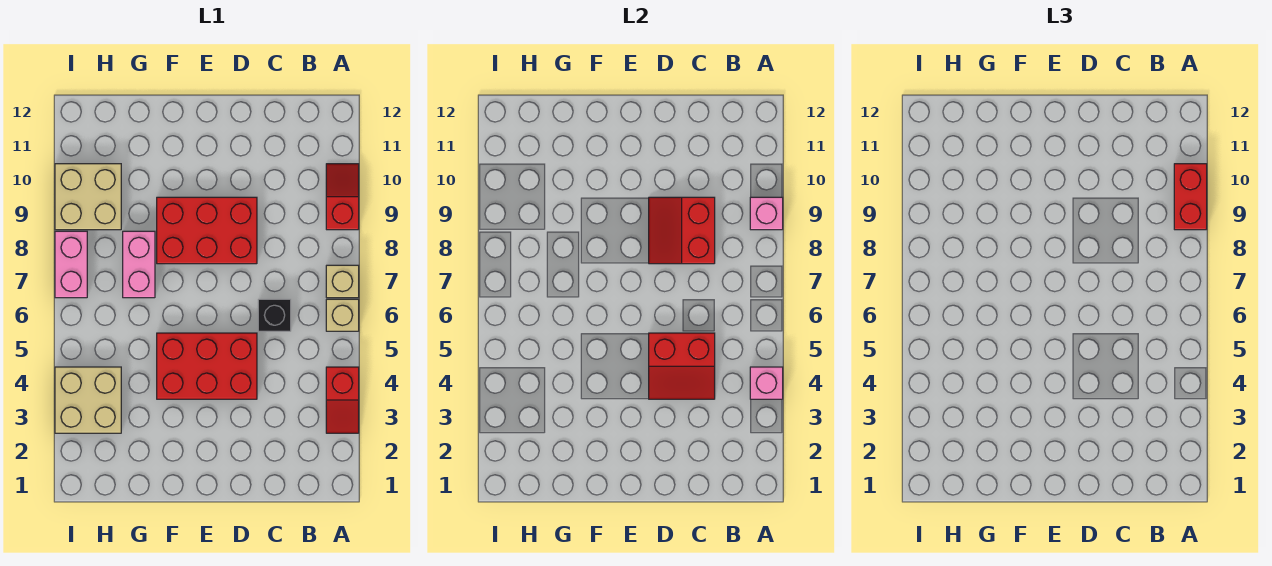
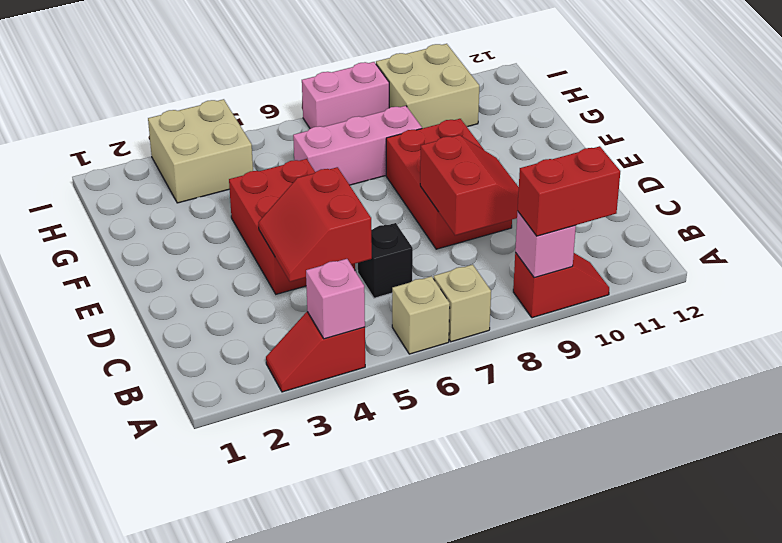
red 2x2 slope [649,197,715,264] -> red 2x2 slope turned to [420,135,519,235]
pink 1x2 brick [123,231,155,298] -> pink 1x3 brick [293,106,422,185]

